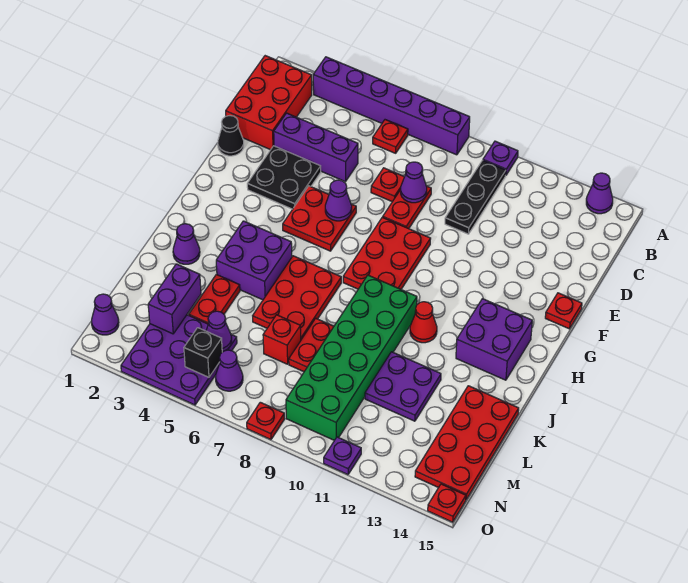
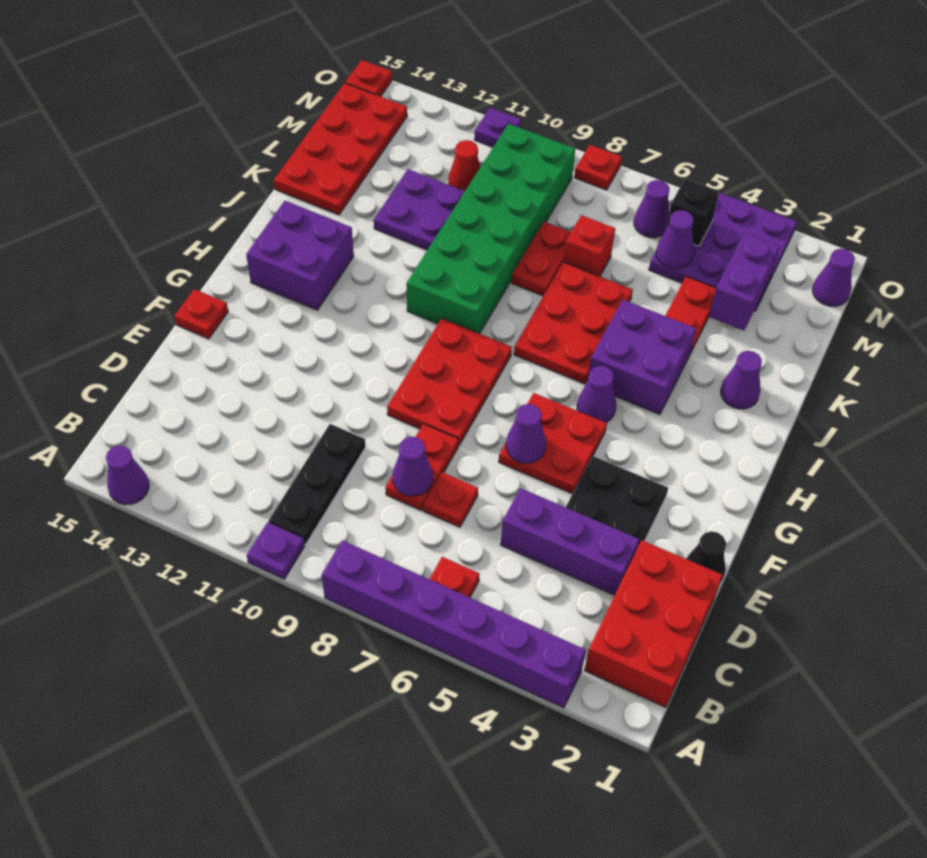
none -> purple 1x1 cone [577,366,616,422]
red 1x1 cone [410,302,437,343] -> red 1x1 cone moved to [448,140,480,191]

